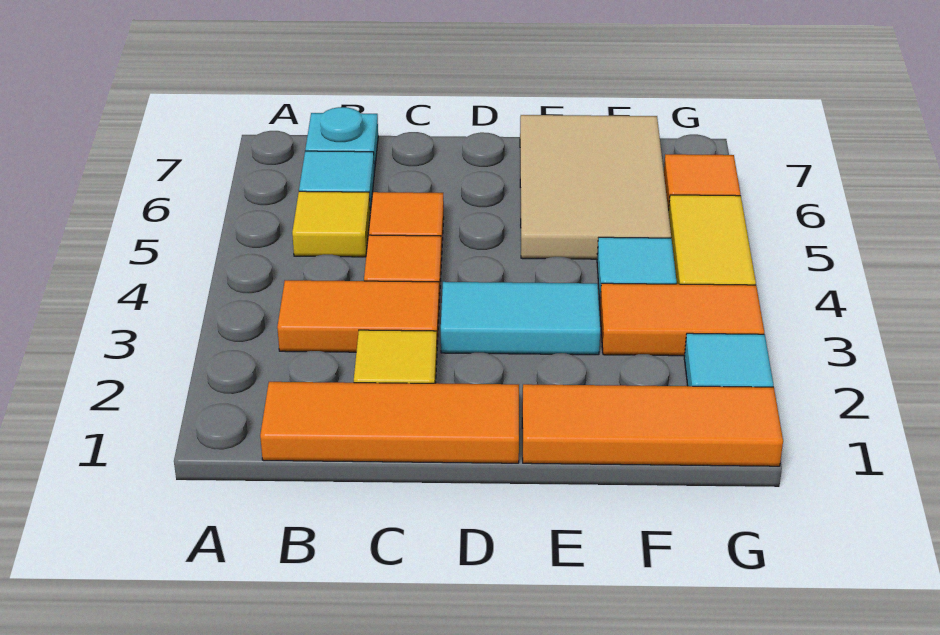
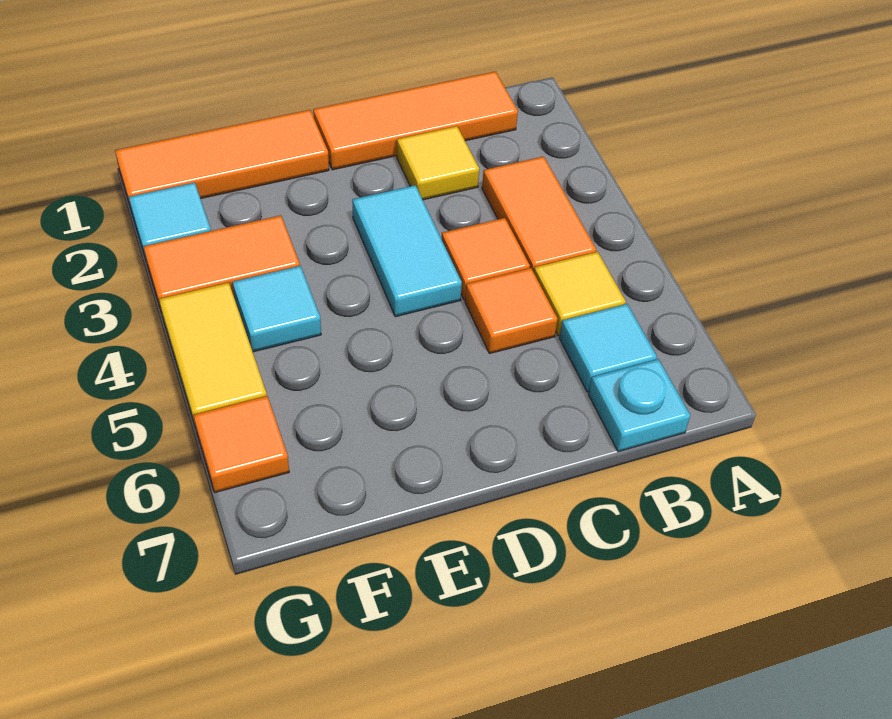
orange 1x2 tile [277,280,439,352] -> orange 1x2 tile turned to [482,156,596,272]
cyan 1x2 tile [441,282,600,355] -> cyan 1x2 tile turned to [352,185,462,317]
tan 2x3 tile [520,115,671,259] -> none

